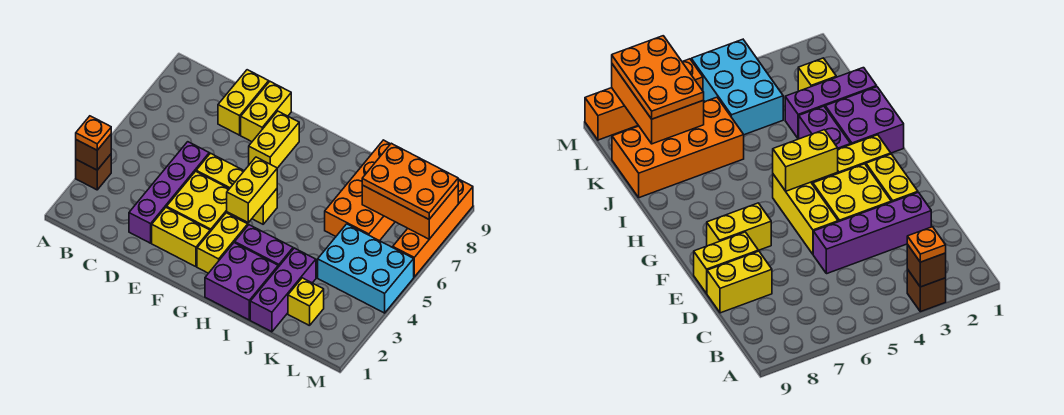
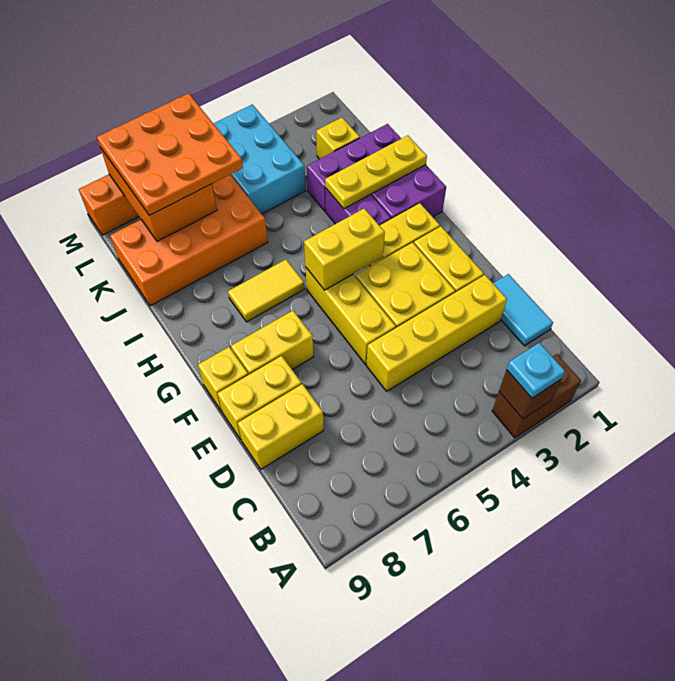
brown 1x1 brick [76,154,111,190] -> brown 1x2 brick [492,354,581,438]
orange 1x1 plate [76,116,111,150] -> cyan 1x1 plate [507,343,565,398]
none -> cyan 1x2 tile [493,274,553,346]
purple 1x4 brick [129,142,209,243] -> yellow 1x4 brick [366,275,507,391]
none -> yellow 1x1 brick [198,347,248,411]
none -> yellow 1x2 tile [228,260,304,322]
none -> yellow 1x3 plate [325,135,427,209]
orange 2x3 plate [362,143,458,219] -> orange 3x3 plate [97,93,243,215]

